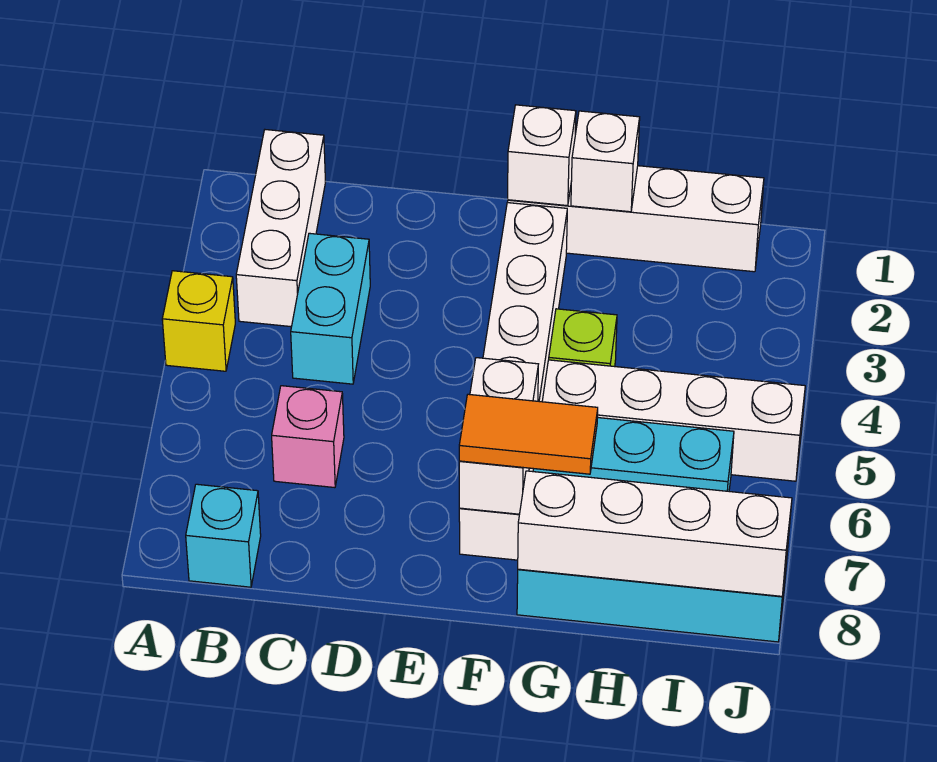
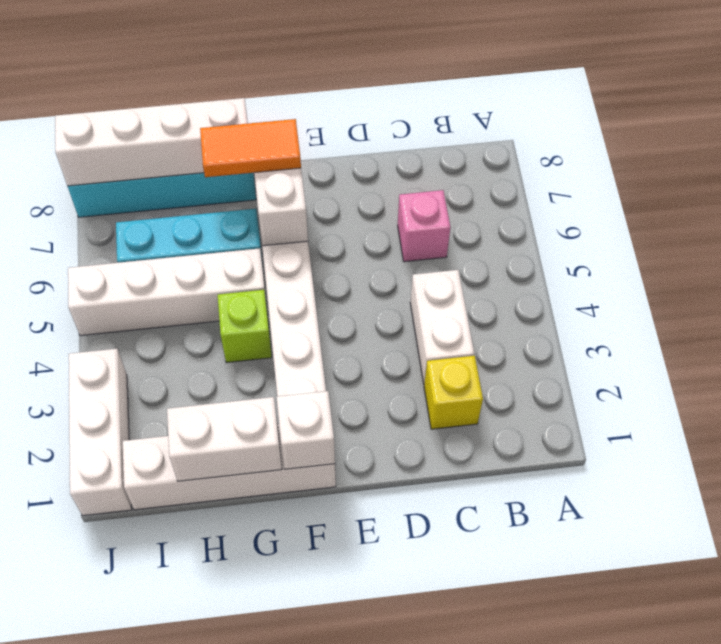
yellow 1x1 brick [162,271,235,371] -> yellow 1x1 brick moved to [424,356,483,429]
white 1x3 brick [236,130,325,327] -> white 1x3 brick moved to [69,349,132,516]
cyan 1x1 brick [186,484,261,587] -> none
cyan 1x2 brick [291,233,370,384] -> white 1x2 brick [410,270,474,384]
white 1x1 brick [571,111,640,212] -> white 1x2 brick [167,397,282,481]

